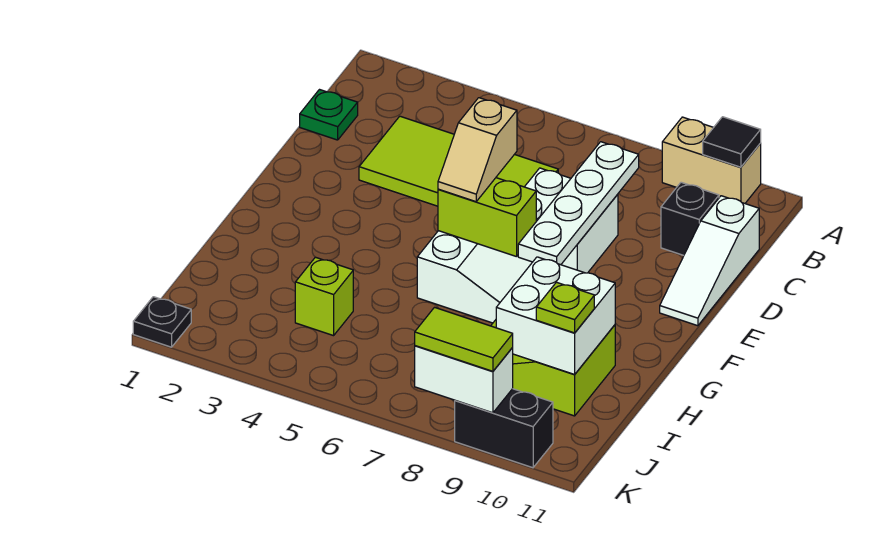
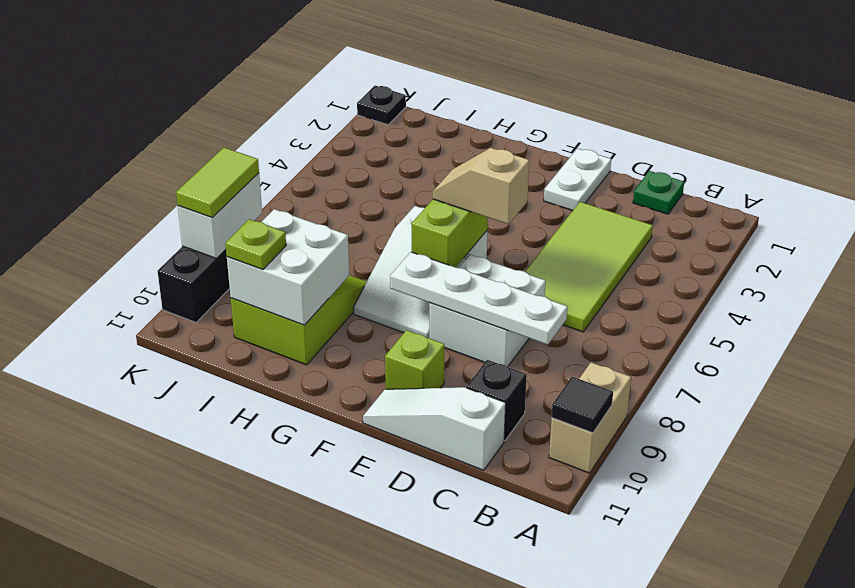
none -> white 1x2 plate [544,148,611,211]
lime 1x1 brick [295,257,353,336] -> lime 1x1 brick moved to [385,330,444,389]

